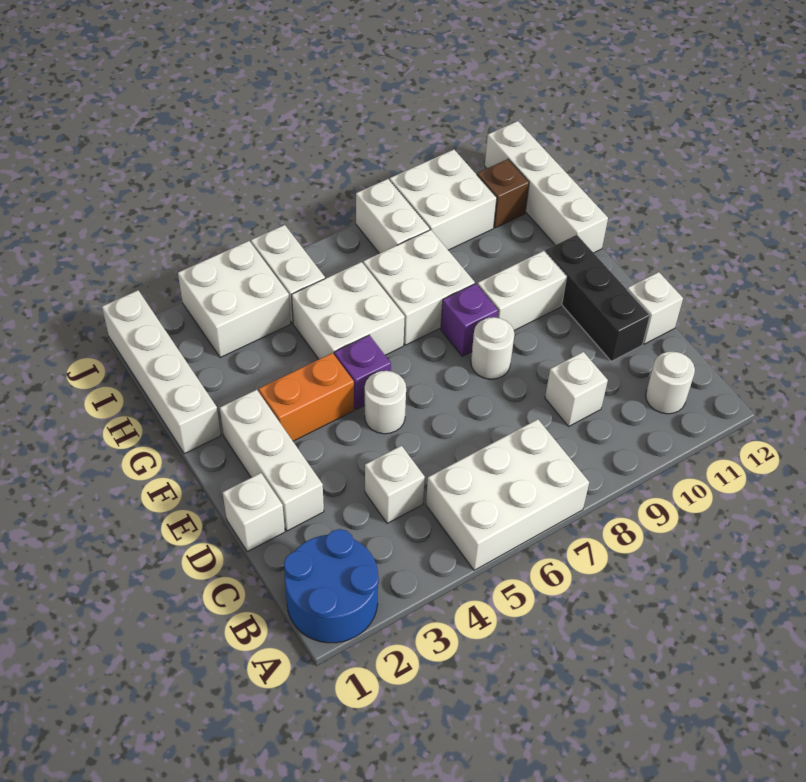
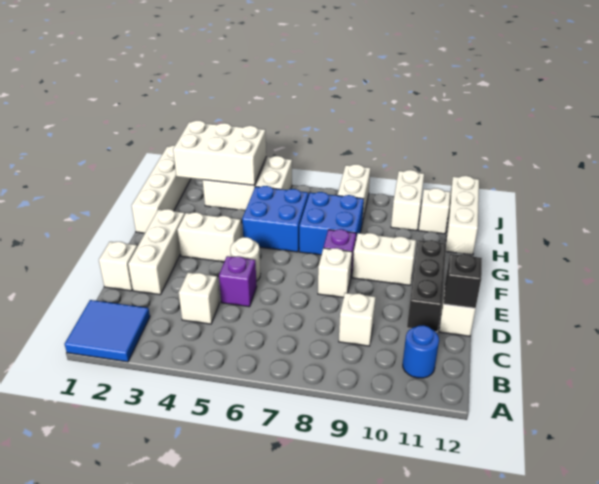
blue 2x2 round brick [284,529,379,643] -> blue 2x2 tile [65,300,150,362]
white 2x3 brick [426,419,589,570] -> white 2x3 brick moved to [173,121,266,185]
white 1x1 round brick [646,351,695,414] -> blue 1x1 round brick [403,325,439,378]
none -> black 1x1 brick [444,254,482,308]
white 1x1 round brick [471,317,514,379] -> white 1x1 brick [318,248,352,298]
orange 1x2 brick [259,353,354,441] -> white 1x2 brick [177,212,242,262]
purple 1x1 brick [334,335,391,410] -> purple 1x1 brick moved to [219,256,257,307]
white 2x2 brick [292,262,405,359] -> blue 2x2 brick [242,186,308,252]
white 2x2 brick [363,230,475,345] -> blue 2x2 brick [299,192,364,255]
white 1x4 brick [485,121,608,253] -> white 1x3 brick [446,176,479,255]
white 2x2 brick [390,150,497,250] -> white 1x2 brick [391,170,424,231]
brown 1x1 brick [477,159,529,228] -> white 1x1 brick [419,188,450,234]

